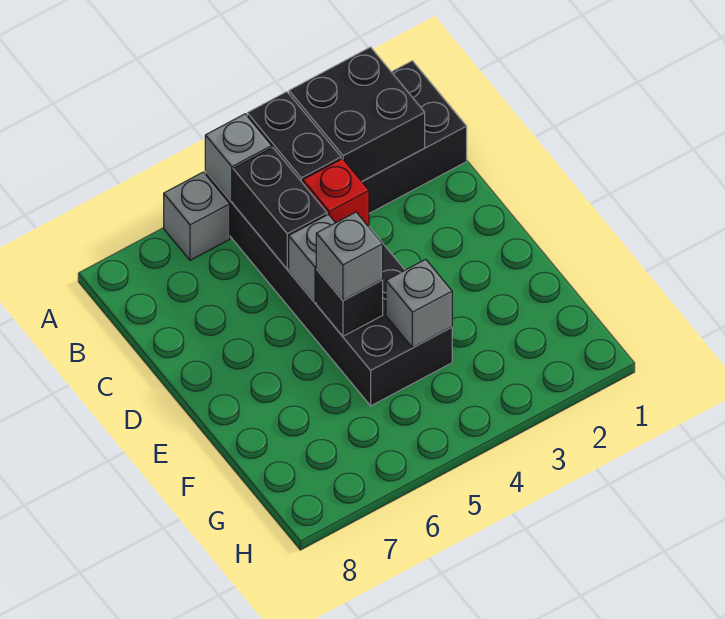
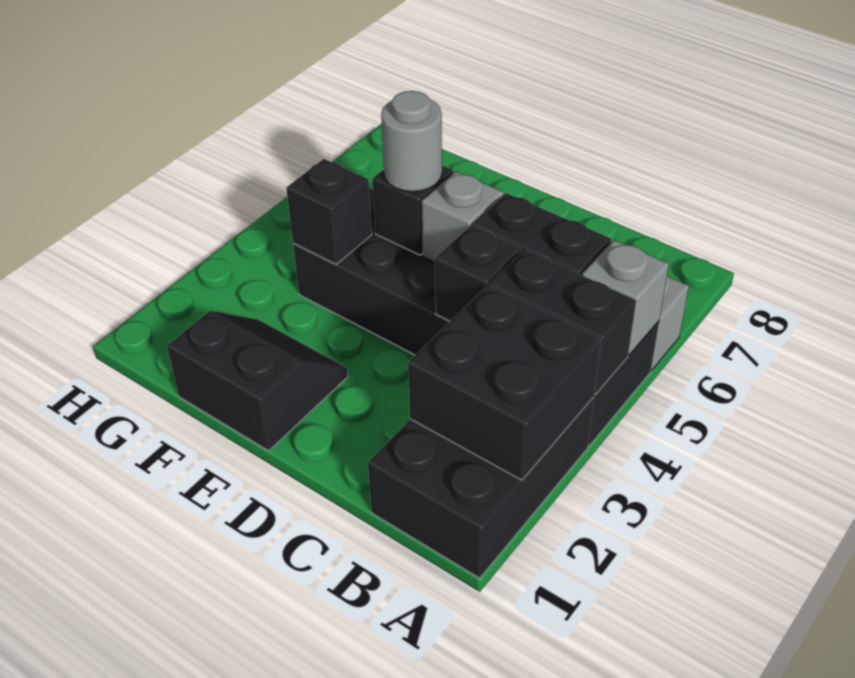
red 1x1 brick [303,159,369,226] -> black 1x1 brick [435,226,522,321]
none -> black 2x2 slope [167,311,348,451]
grey 1x1 brick [316,212,383,300] -> grey 1x1 round brick [381,91,442,192]
grey 1x1 brick [386,259,452,348] -> black 1x1 brick [286,159,372,264]

